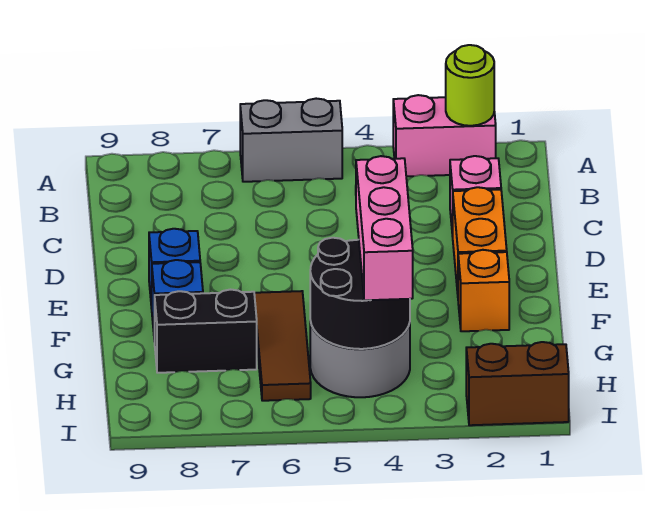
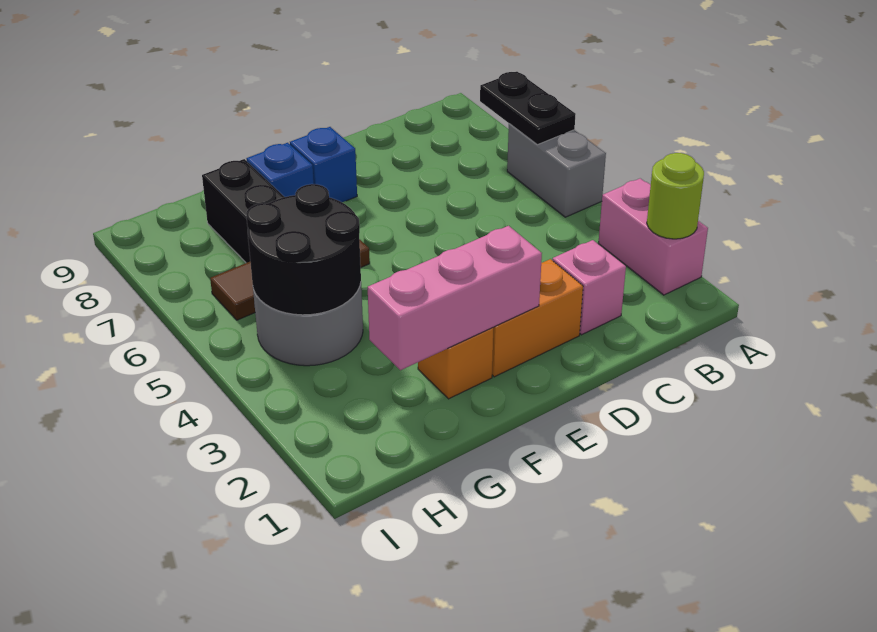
none -> black 1x2 plate [480,72,576,145]
pink 1x3 brick [356,156,413,300] -> pink 1x3 brick moved to [368,226,542,370]
brown 1x2 brick [466,342,569,425] -> none

